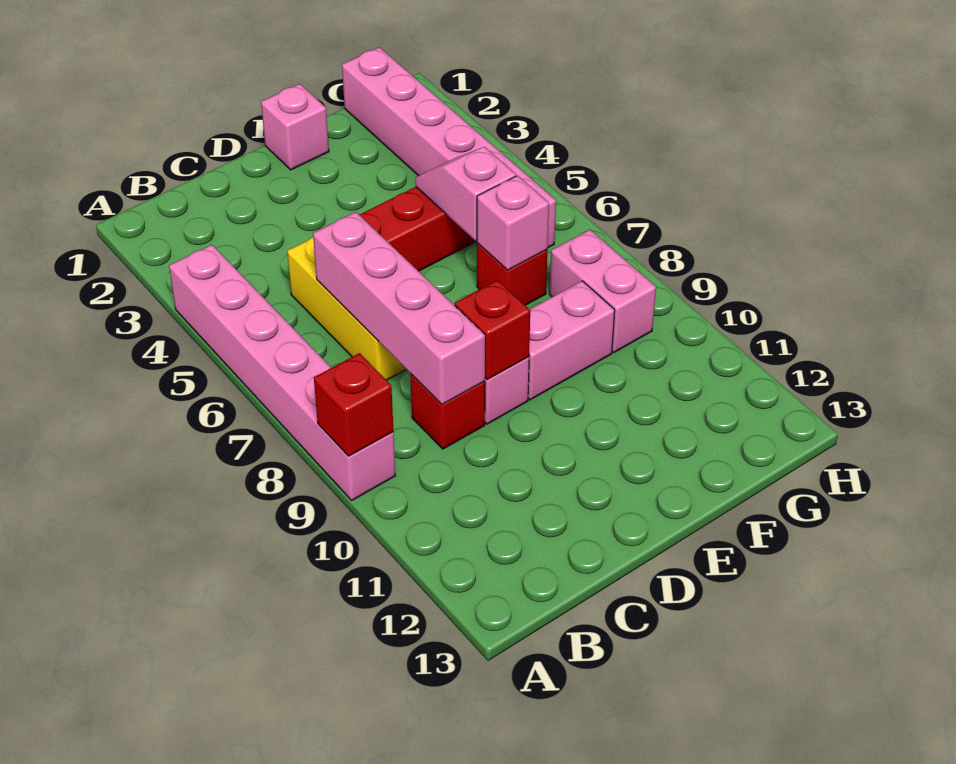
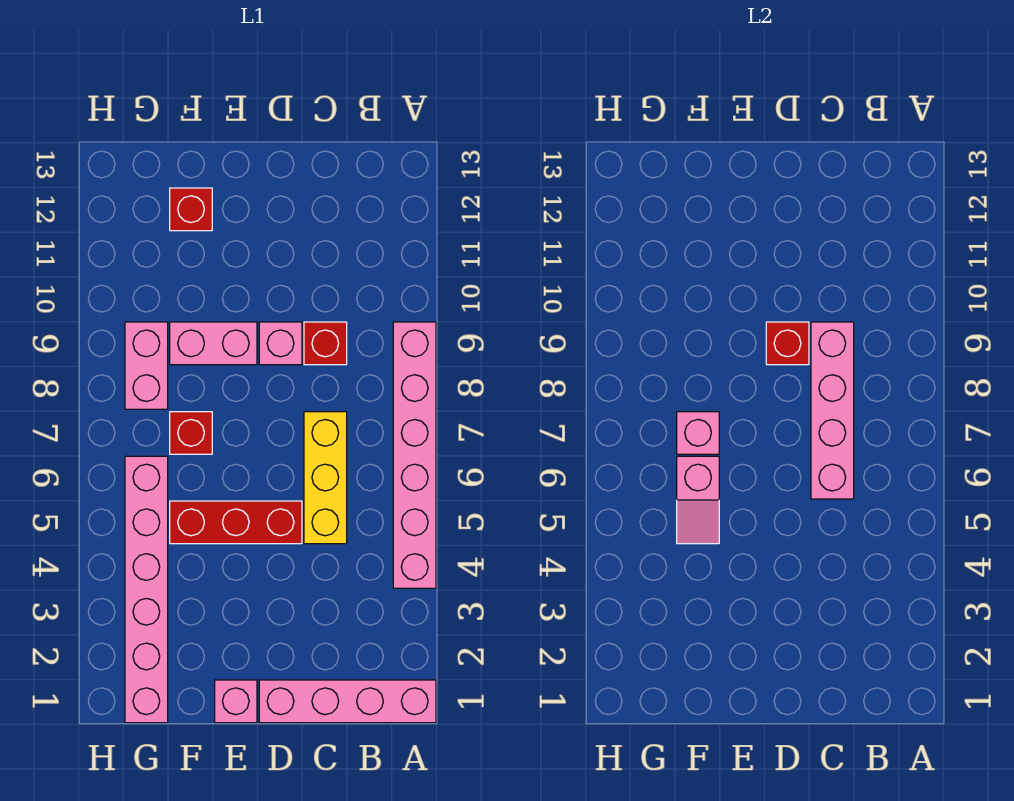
none -> pink 1x4 brick [259,680,436,723]
red 1x1 brick [314,353,393,456] -> red 1x1 brick moved to [170,188,212,231]

